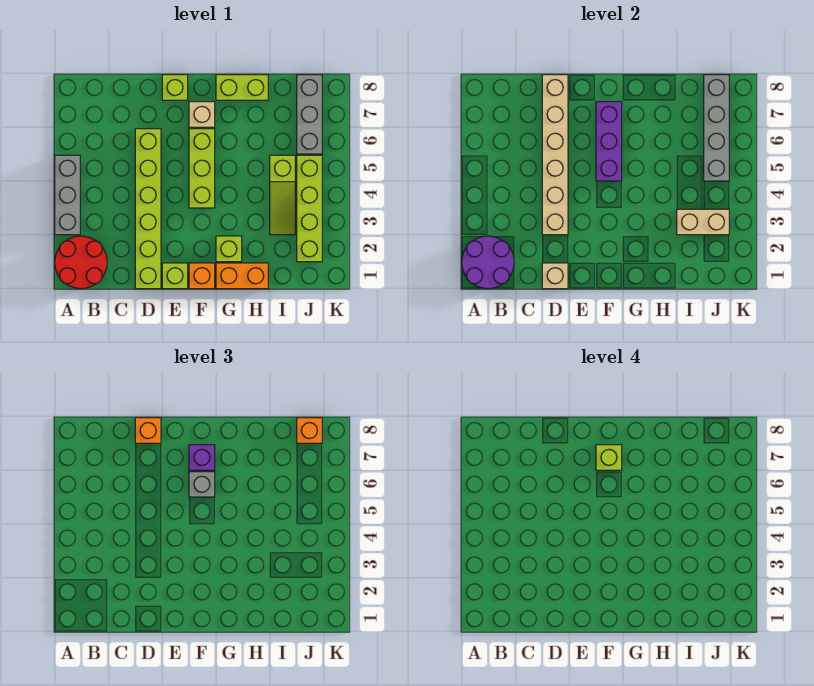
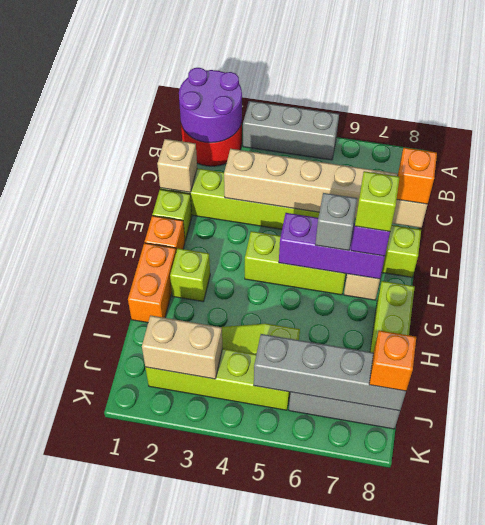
tan 1x2 brick [677,209,729,235] -> tan 1x2 brick turned to [142,315,223,379]

